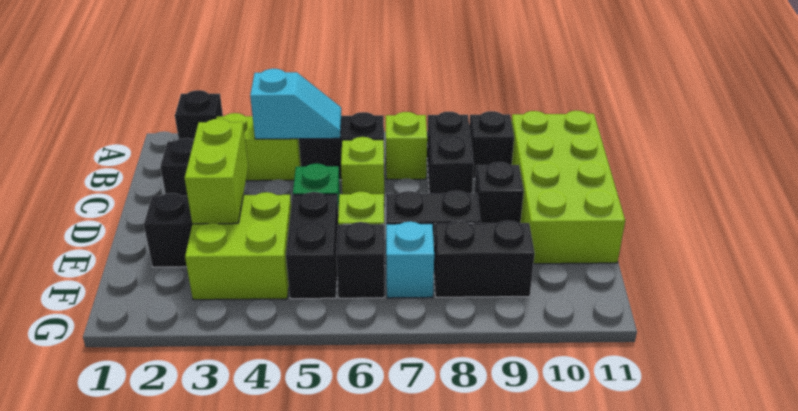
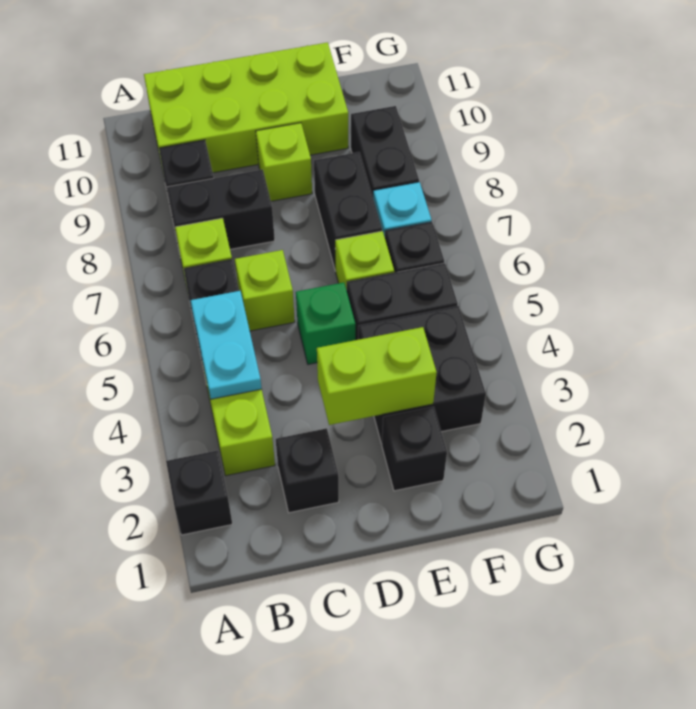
cyan 1x2 slope [250,69,341,139] -> cyan 1x2 plate [191,291,262,399]
black 1x1 brick [474,162,524,223] -> lime 1x1 brick [256,123,312,201]
lime 2x2 brick [185,192,291,300] -> black 2x2 brick [358,306,486,444]

